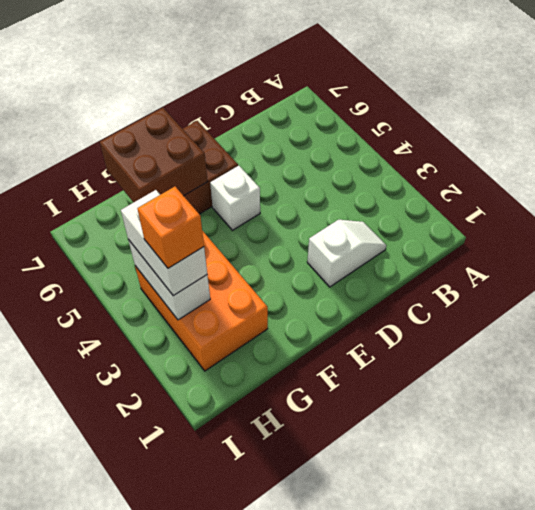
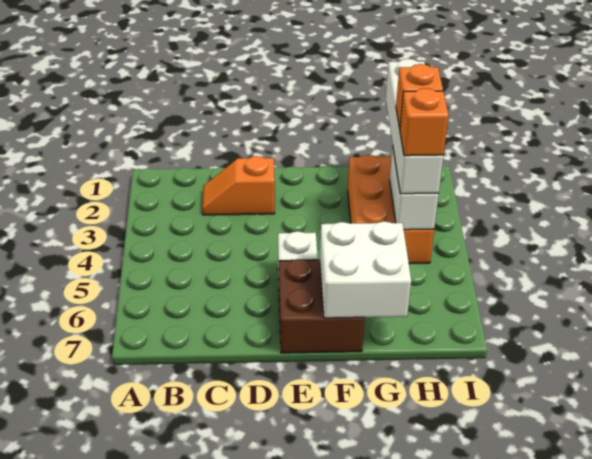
white 1x2 slope [307,220,386,287] -> orange 1x2 slope [202,156,275,215]
brown 2x2 brick [100,108,208,202] -> white 2x2 brick [320,221,411,318]
white 1x2 brick [121,190,207,296] -> white 1x4 brick [386,59,444,194]
none -> orange 1x1 brick [400,88,449,156]

